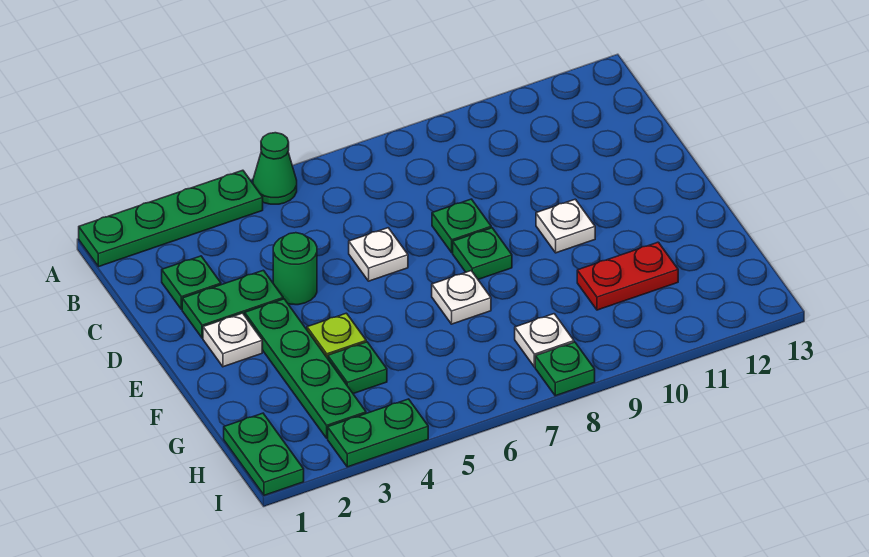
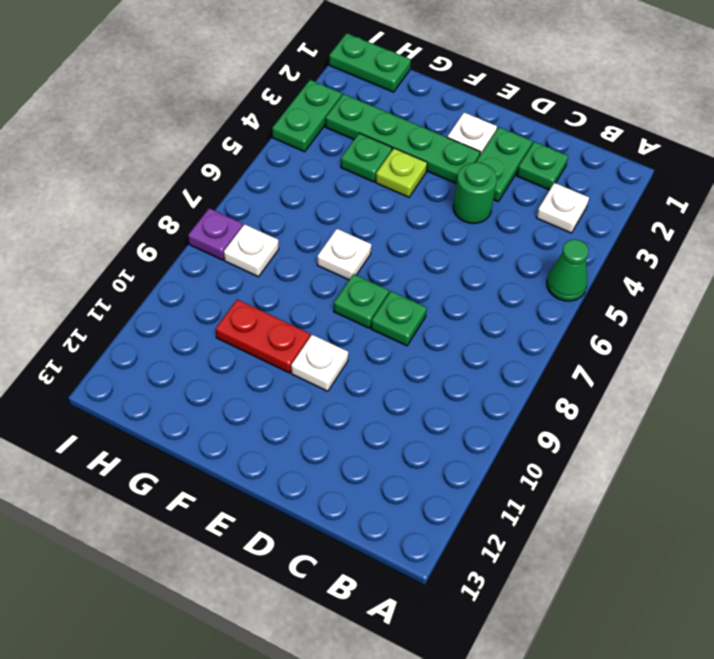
green 1x4 plate [79,170,263,267] -> none
white 1x1 plate [349,228,408,281] -> white 1x1 plate moved to [537,183,589,233]
red 1x2 plate [577,242,678,310] -> red 1x2 plate turned to [216,299,310,373]
green 1x1 plate [535,342,595,396] -> purple 1x1 plate [188,208,243,260]

